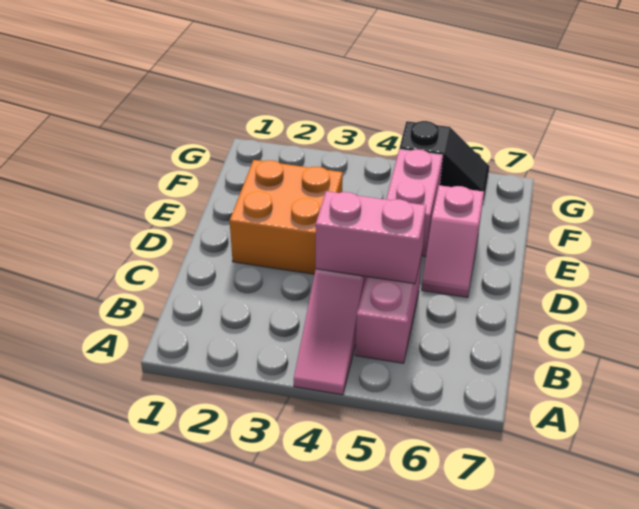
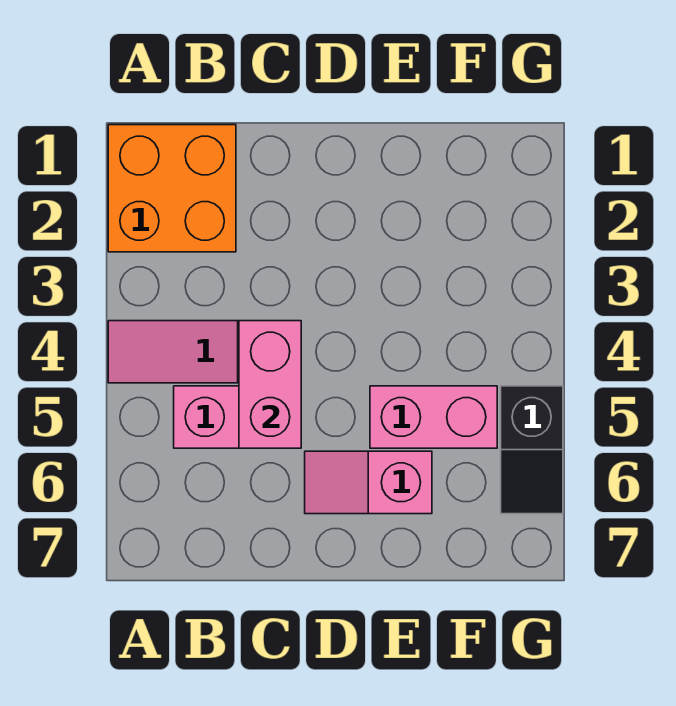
orange 2x2 brick [230,160,343,274] -> orange 2x2 brick moved to [108,125,236,252]

